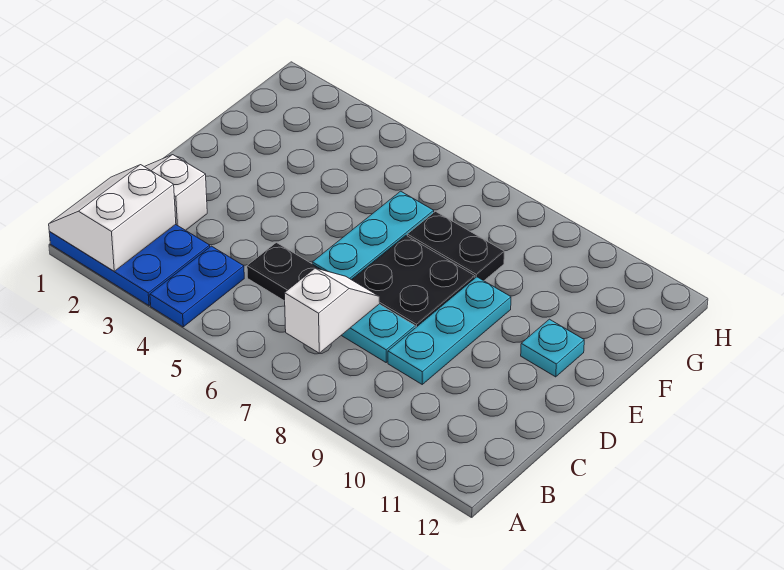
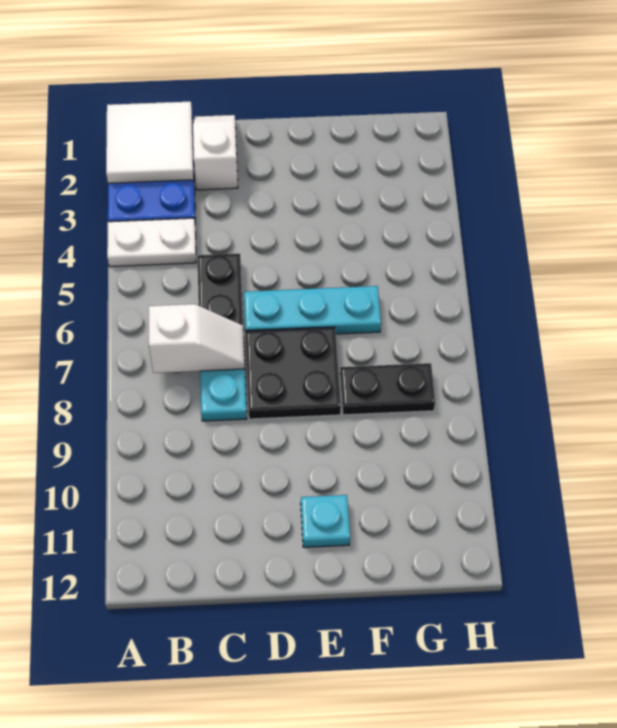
white 2x2 slope [49,165,176,271] -> white 2x2 tile [106,102,194,183]
blue 1x2 plate [150,246,244,327] -> white 1x2 plate [107,218,196,267]
cyan 1x3 plate [388,277,511,384] -> none
black 1x2 plate [407,211,504,281] -> black 1x2 plate turned to [340,363,435,415]

